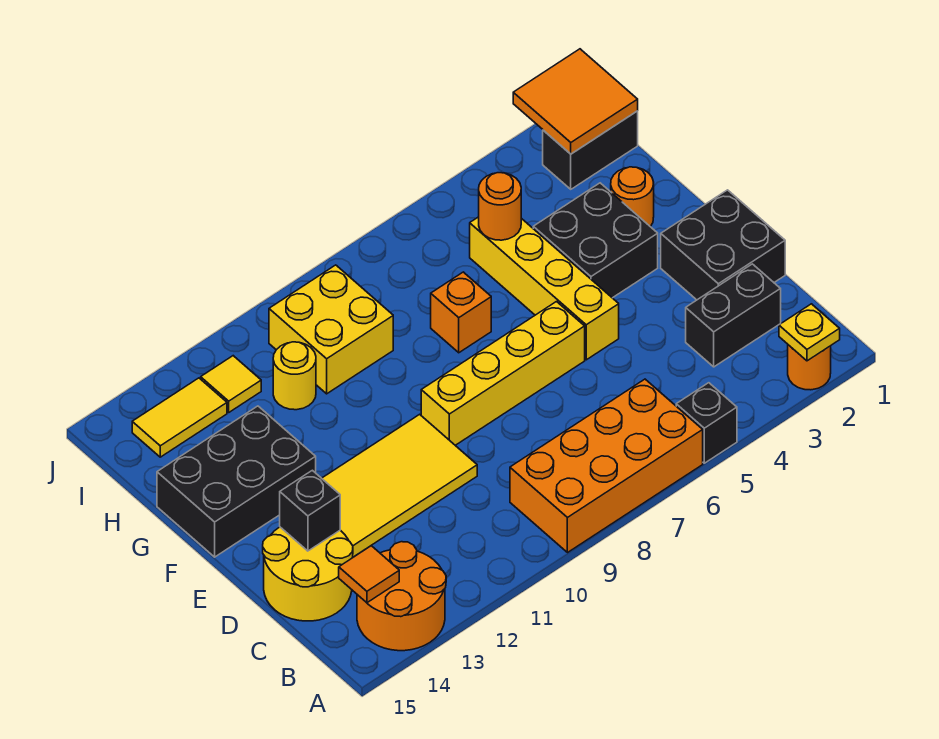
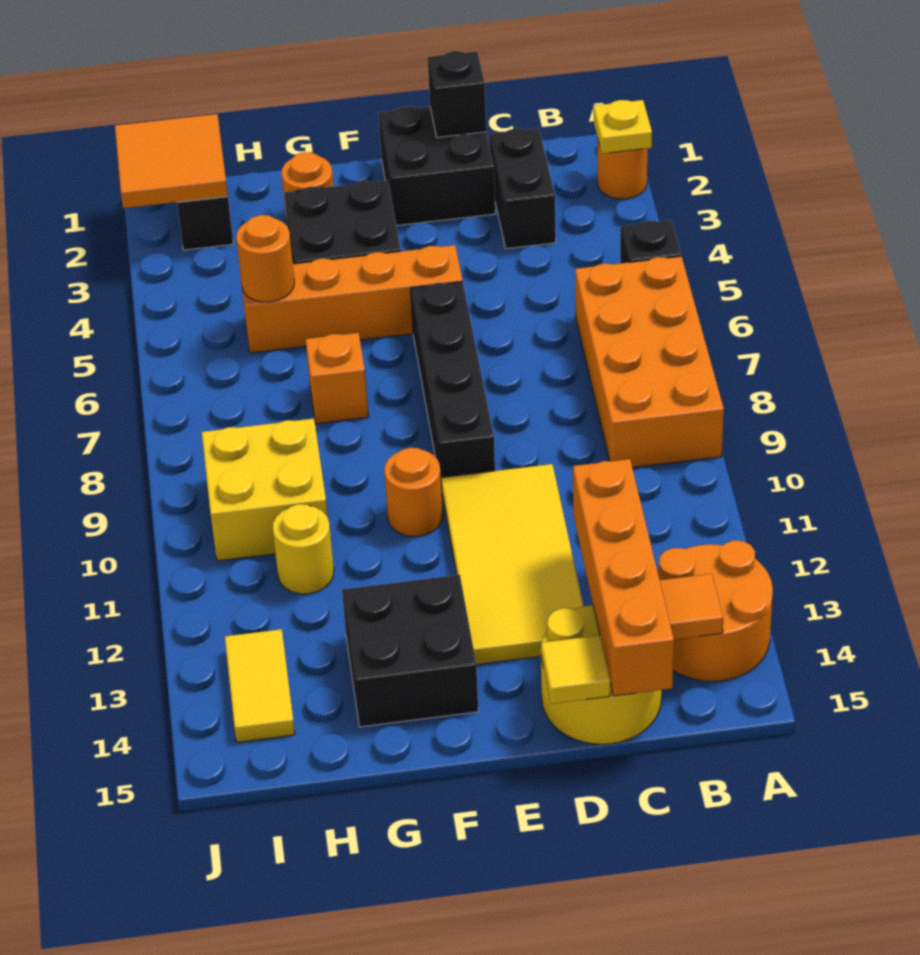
none -> orange 1x4 brick [573,459,674,696]
black 1x1 brick [280,470,340,551] -> black 1x1 brick moved to [428,51,486,137]
yellow 1x4 brick [470,217,619,360] -> orange 1x4 brick [241,245,463,353]
yellow 1x4 brick [421,302,585,445] -> black 1x4 brick [410,282,495,491]
none -> orange 1x1 round brick [384,448,443,536]
black 2x3 brick [157,406,316,557] -> black 2x2 brick [342,575,478,727]
yellow 1x1 tile [201,356,261,412] -> yellow 1x1 tile moved to [541,635,610,704]

